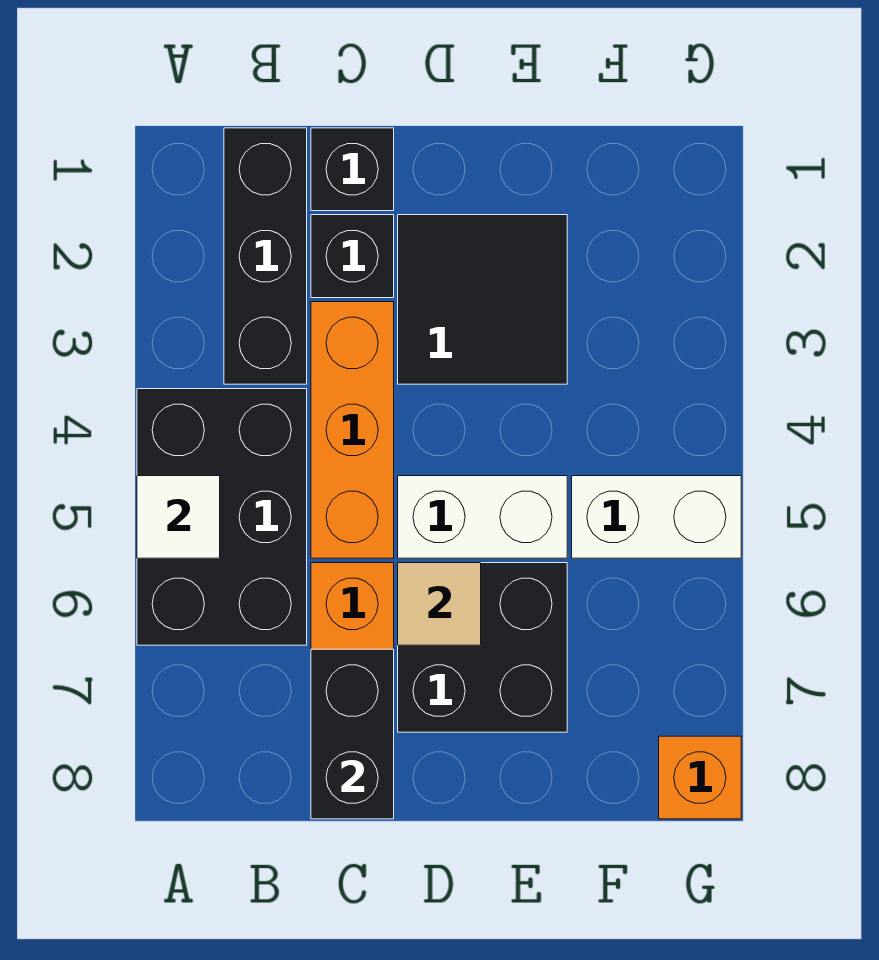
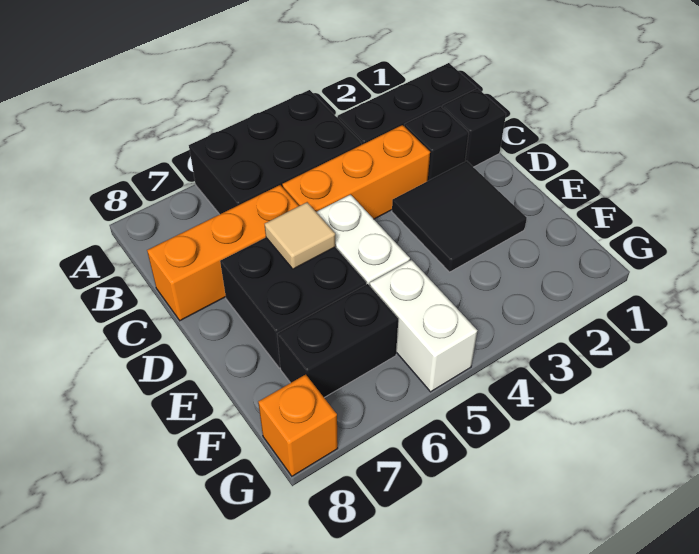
white 1x1 tile [137,476,220,558] -> none
black 1x2 brick [311,649,394,819] -> black 1x2 brick moved to [277,284,398,398]

